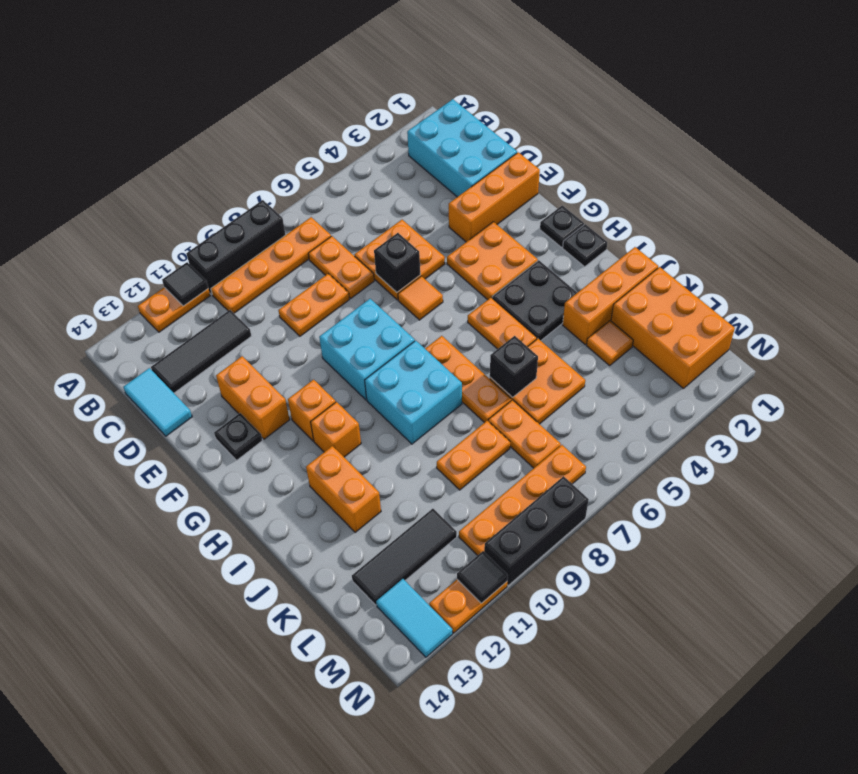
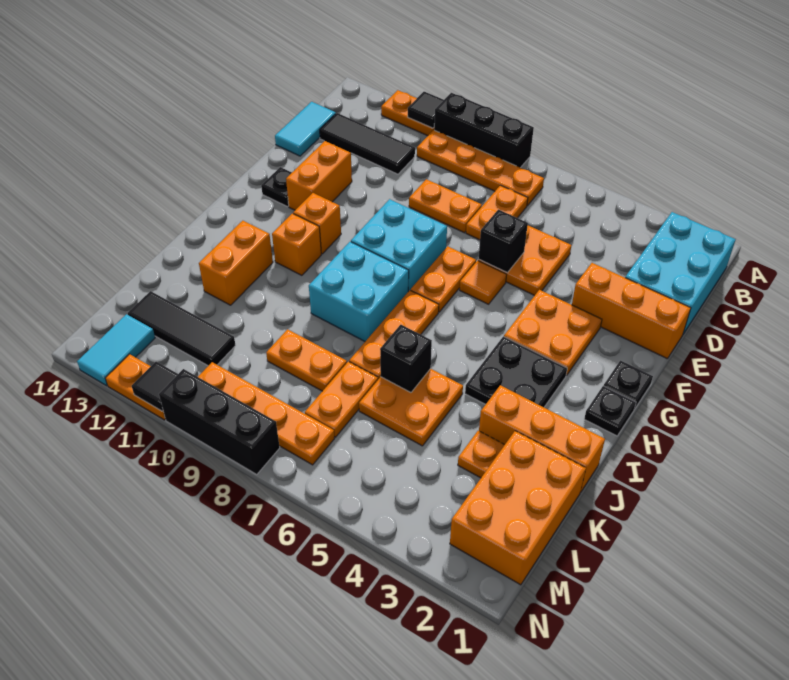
orange 1x2 plate [468,298,537,349] -> orange 1x2 plate moved to [411,246,476,312]
orange 1x1 tile [587,321,633,365] -> orange 1x1 plate [458,431,504,478]

